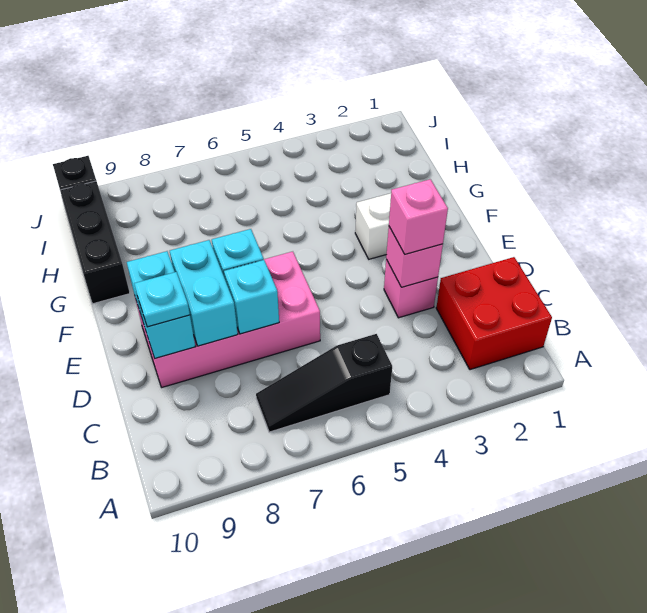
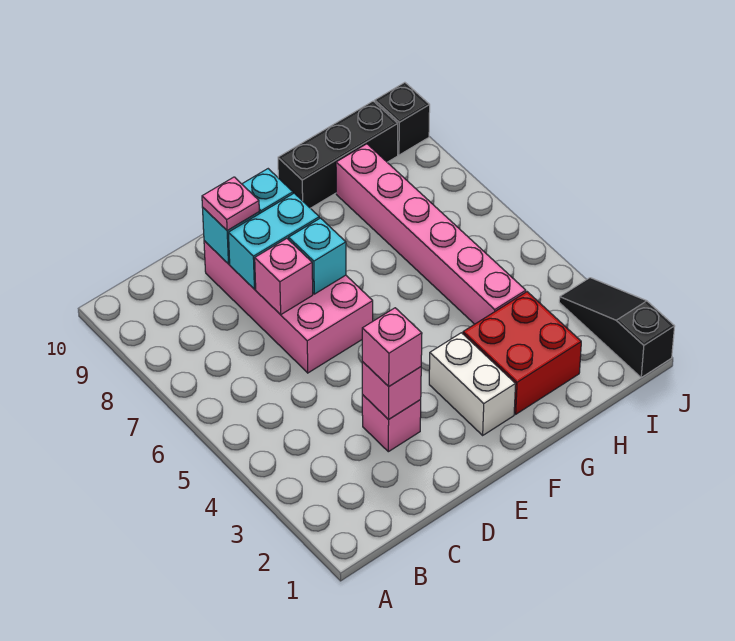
red 2x2 brick [436,257,552,370] -> red 2x2 brick moved to [463,292,581,414]
black 1x3 slope [256,334,392,432] -> black 1x3 slope moved to [559,278,675,377]
cyan 1x1 brick [224,260,279,334] -> pink 1x1 brick [255,238,313,315]
cyan 1x1 plate [134,272,190,327] -> pink 1x1 plate [202,177,259,230]
none -> pink 1x6 brick [336,144,526,324]

